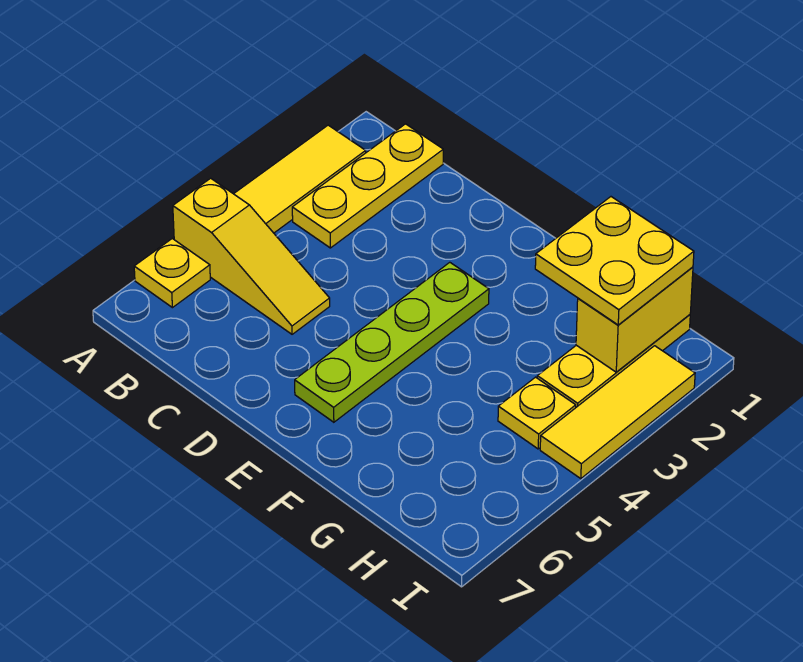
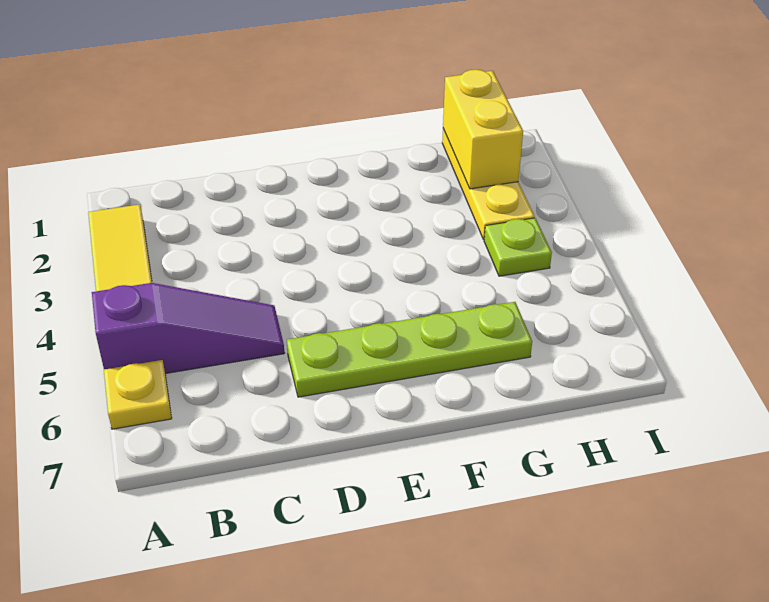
yellow 1x3 slope [173,178,330,334] -> purple 1x3 slope [92,283,284,374]
yellow 1x3 plate [292,124,443,248] -> none
lime 1x4 plate [295,262,489,422] -> lime 1x4 plate turned to [287,302,532,397]
yellow 2x2 plate [535,197,694,325] -> none
yellow 1x1 plate [498,377,576,449] -> lime 1x1 plate [484,218,552,276]
yellow 1x3 tile [540,346,695,479] -> none

